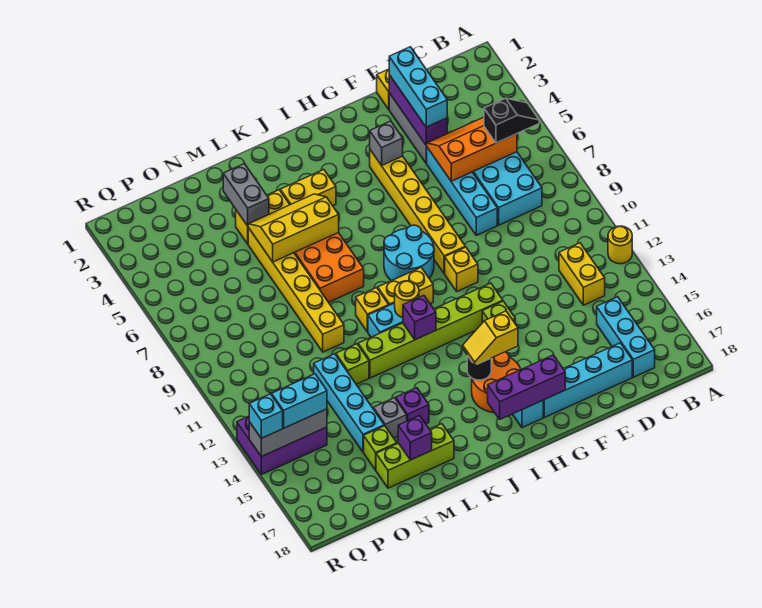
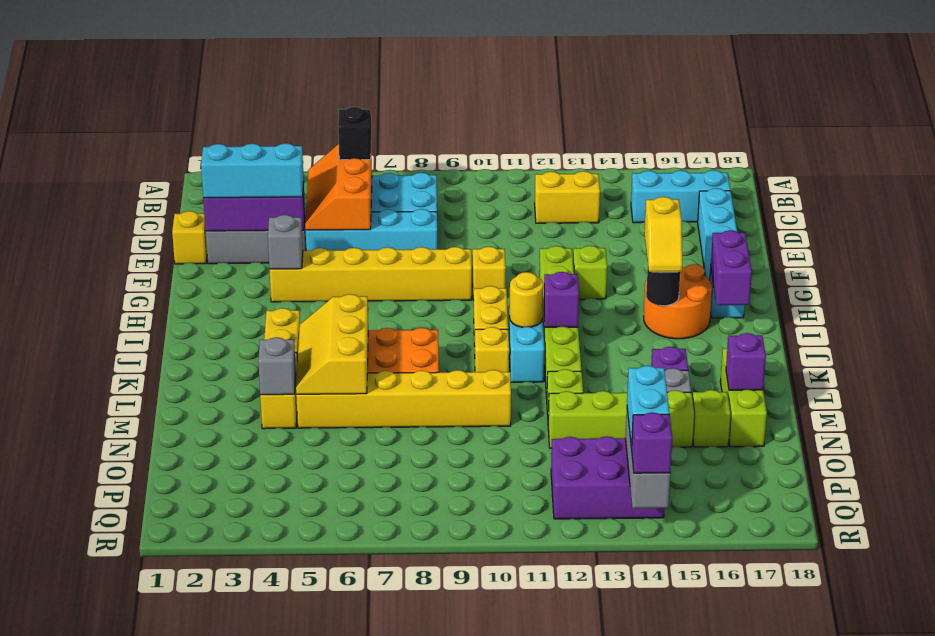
yellow 1x1 round brick [608,226,632,264] -> none
purple 1x3 brick [488,355,565,419] -> purple 1x2 brick [711,230,752,305]
cyan 2x2 round brick [384,225,434,281] -> none
grey 1x2 brick [223,164,269,226] -> grey 1x1 brick [258,337,296,395]
cyan 1x4 brick [314,354,384,452] -> lime 1x4 brick [548,390,694,448]
purple 2x3 brick [237,416,327,475] -> purple 2x3 brick turned to [551,436,664,519]
cyan 1x1 brick [249,394,283,438] -> purple 1x1 brick [631,412,672,473]

